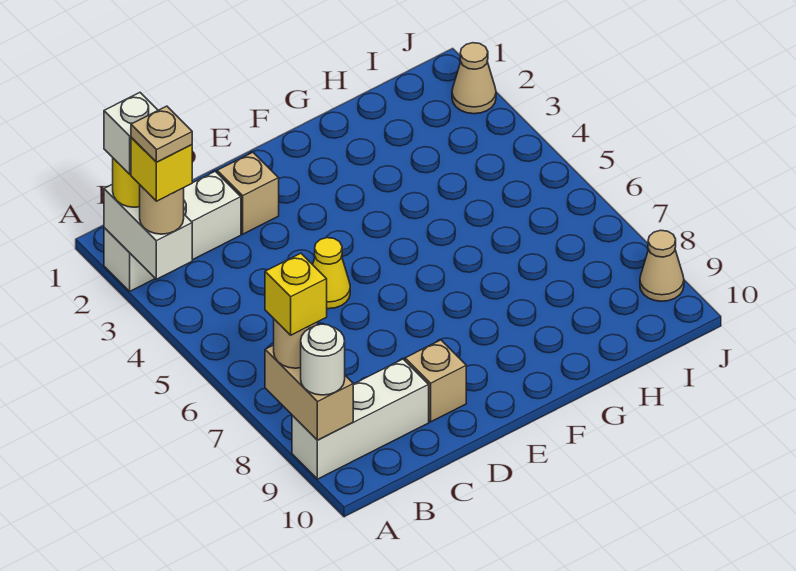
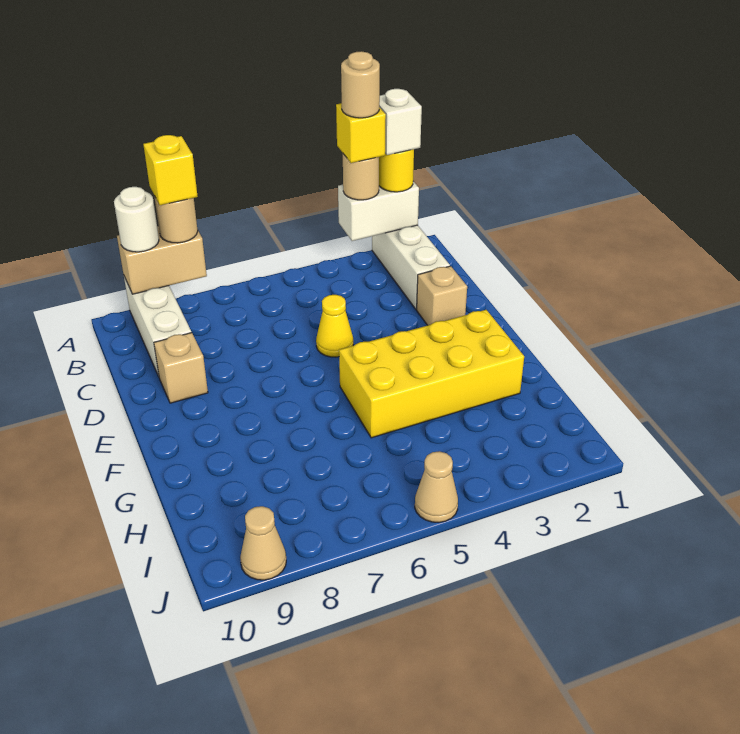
tan 1x1 plate [131,106,192,162] -> tan 1x1 round brick [341,51,380,118]
none -> yellow 2x4 brick [339,310,524,438]
tan 1x1 cone [452,43,496,114] -> tan 1x1 cone moved to [415,451,458,522]

